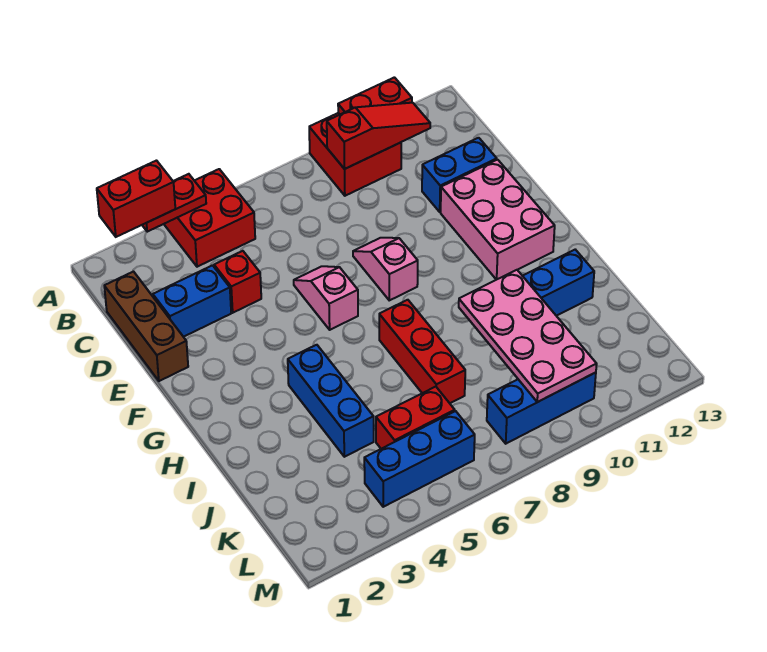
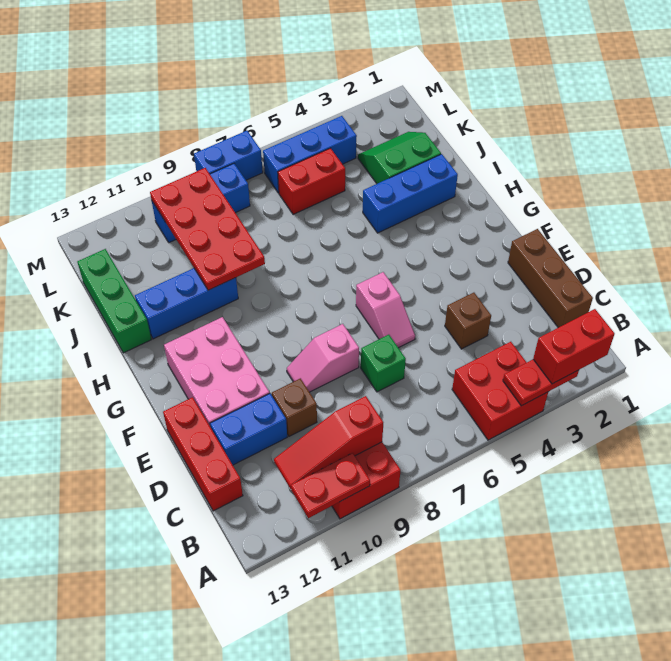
blue 1x2 brick [153,265,231,337] -> blue 1x2 brick moved to [194,131,263,180]
red 1x1 brick [214,251,261,313] -> brown 1x1 brick [445,293,491,349]
none -> green 1x1 brick [361,335,406,392]
none -> brown 1x1 brick [272,378,317,436]
pink 1x2 slope [353,238,418,300] -> pink 1x2 slope turned to [287,324,359,392]
blue 1x3 brick [288,345,374,457] -> blue 1x3 brick turned to [363,154,458,233]
red 1x3 brick [379,300,465,403] -> red 1x3 brick moved to [163,397,243,511]
pink 2x4 plate [459,270,597,402] -> red 2x4 plate [150,168,265,290]
none -> green 1x3 brick [77,249,151,353]
none -> green 2x2 slope [358,132,441,184]

